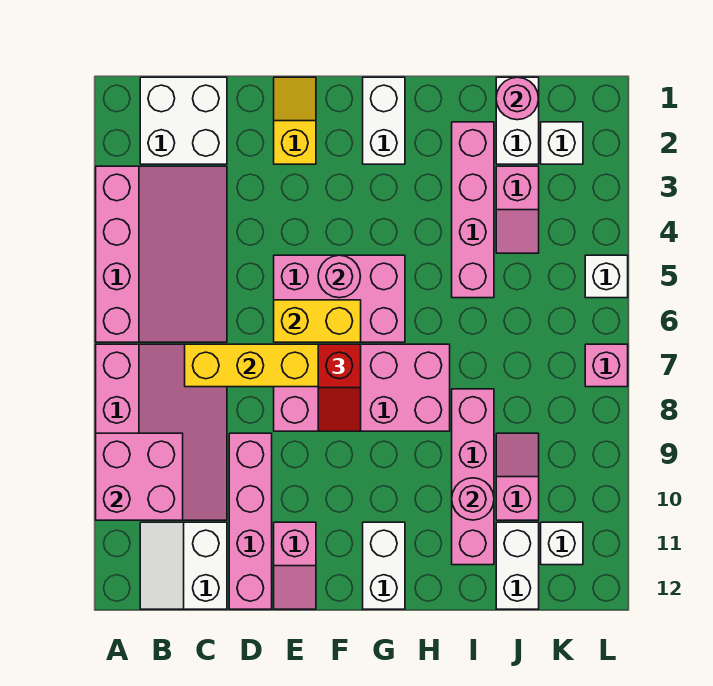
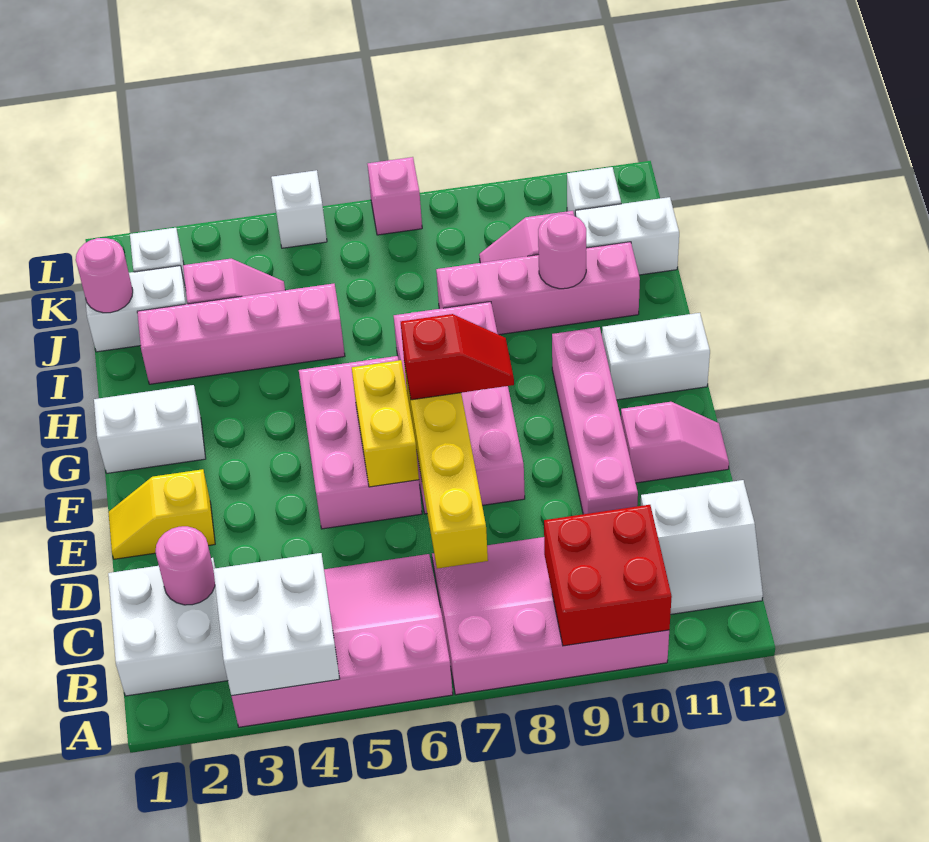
none -> white 2x2 brick [213,553,340,696]
pink 2x2 brick [96,433,183,520] -> red 2x2 brick [544,505,672,646]
pink 1x4 brick [229,433,272,609] -> pink 1x4 brick turned to [552,327,638,514]
pink 1x1 round brick [318,255,360,298] -> pink 1x1 round brick moved to [155,526,215,605]

